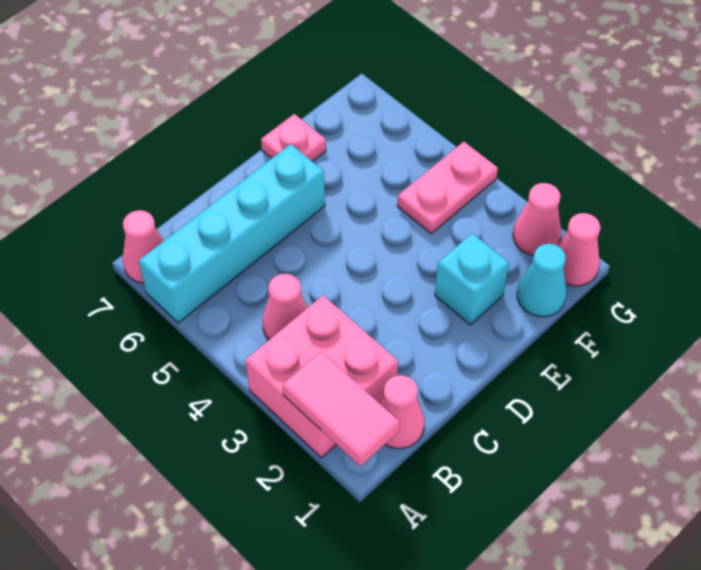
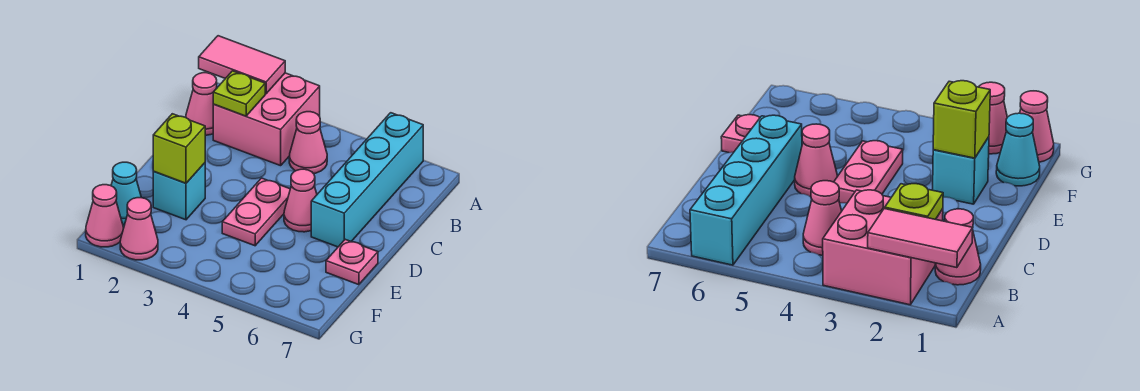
pink 1x1 cone [122,210,164,283] -> pink 1x1 cone moved to [284,169,317,232]
none -> lime 1x1 plate [213,71,265,116]
none -> lime 1x1 brick [153,114,205,183]
pink 1x2 plate [397,142,498,234] -> pink 1x2 plate moved to [222,178,290,246]

